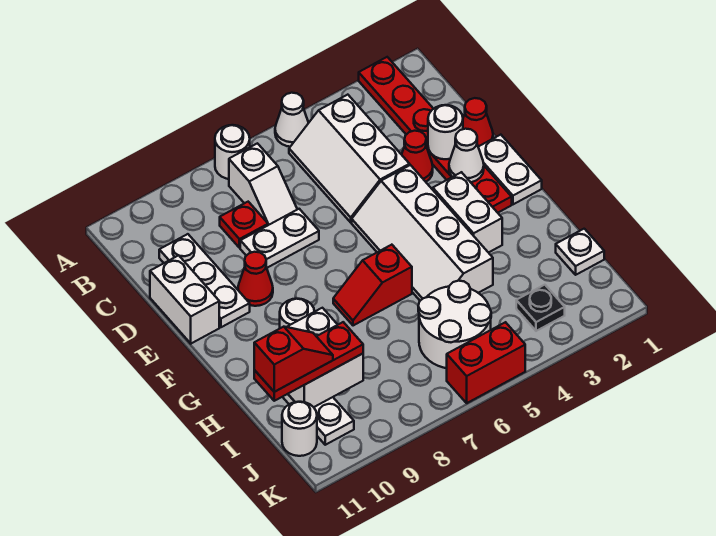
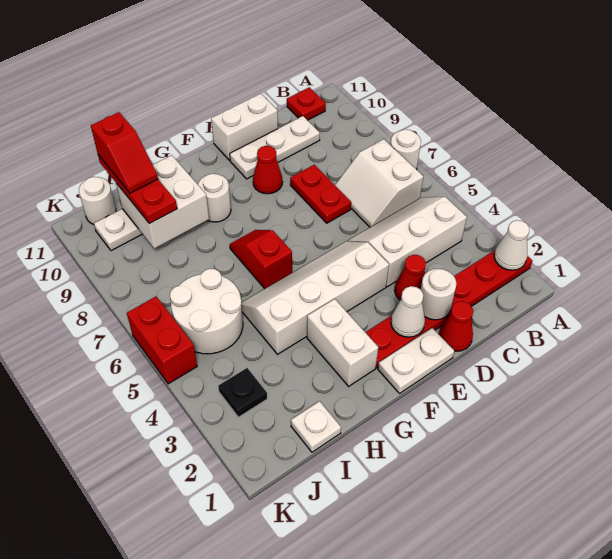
white 1x1 cone [275,93,308,147] -> white 1x1 cone moved to [494,220,529,270]
white 1x2 slope [229,143,297,225] -> white 2x2 slope [335,139,423,227]
red 1x1 plate [220,202,268,248] -> red 1x1 plate moved to [287,87,326,120]
white 1x2 plate [240,209,319,268] -> red 1x2 plate [290,165,351,223]
white 1x2 brick [433,172,502,253] -> white 1x2 brick turned to [307,299,378,386]

